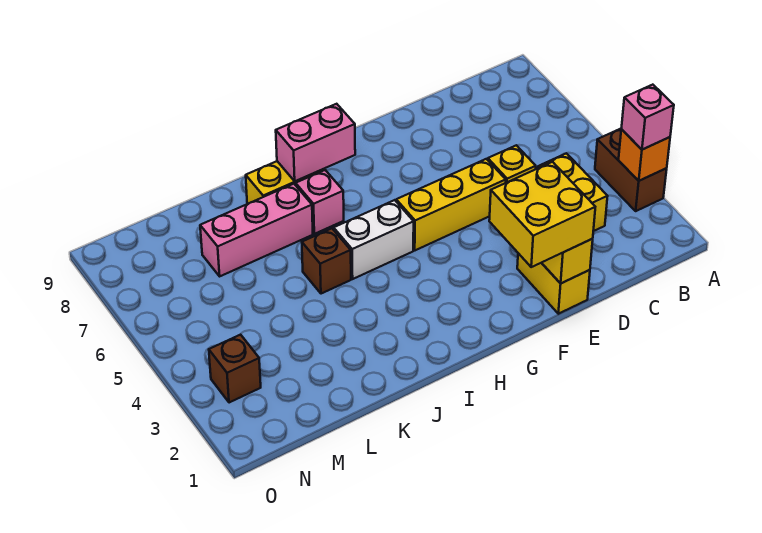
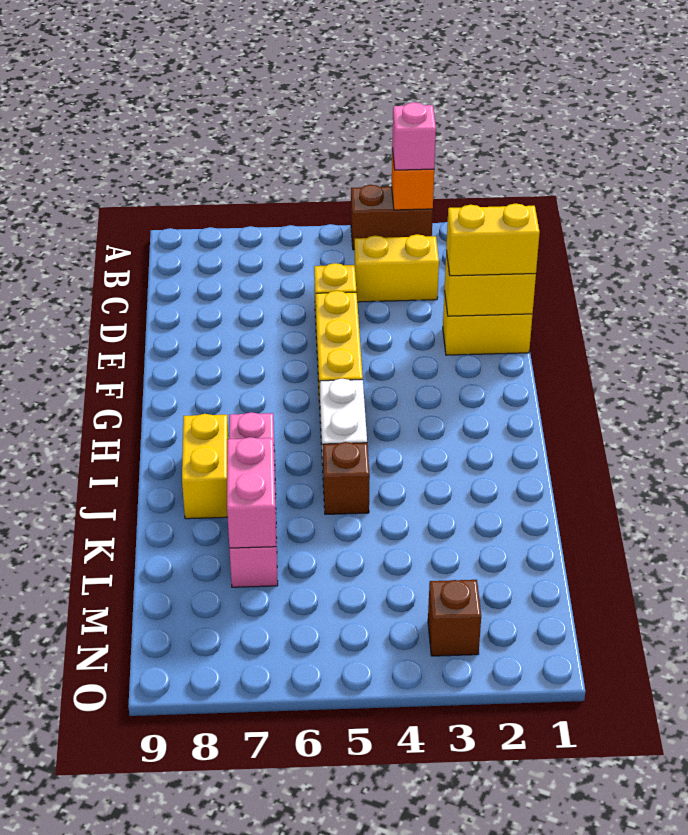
yellow 2x2 brick [489,162,595,267] -> yellow 1x2 brick [446,204,540,276]
pink 1x2 brick [276,104,355,181] -> pink 1x2 brick moved to [227,437,276,548]

